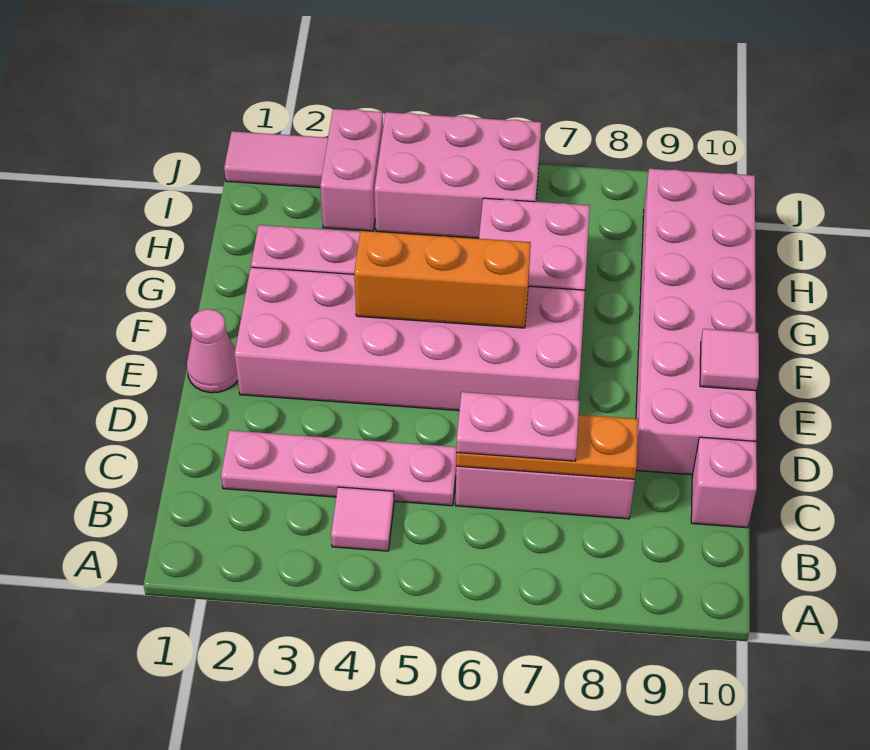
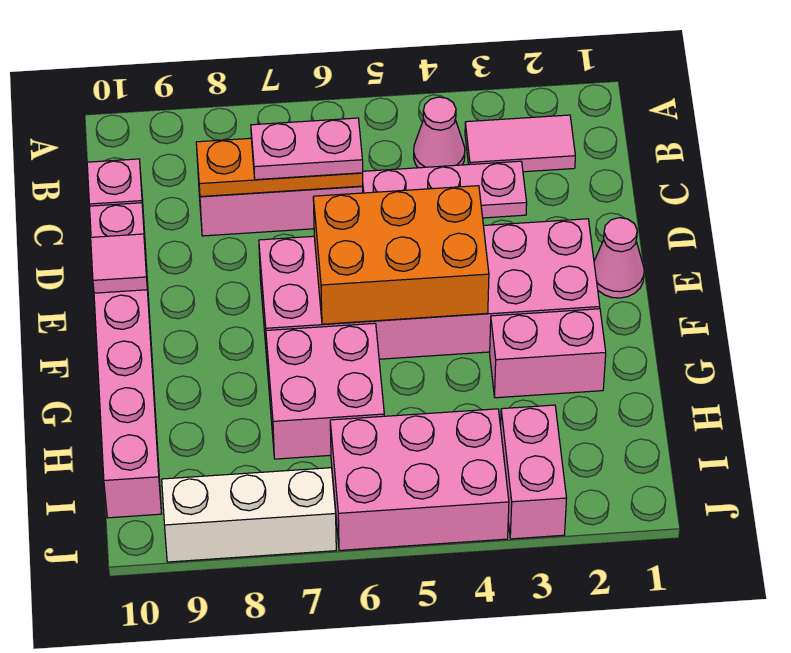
pink 1x1 tile [331,487,394,551] -> pink 1x1 cone [414,97,465,168]
pink 1x4 plate [221,430,457,506] -> pink 1x3 plate [362,161,527,218]
pink 2x6 brick [636,169,756,475] -> pink 1x6 brick [90,203,162,518]
orange 1x3 brick [354,231,531,328] -> orange 2x3 brick [313,186,489,324]
pink 1x2 tile [224,131,328,188] -> pink 1x2 tile moved to [465,115,575,172]
none -> white 1x3 brick [162,468,336,562]

